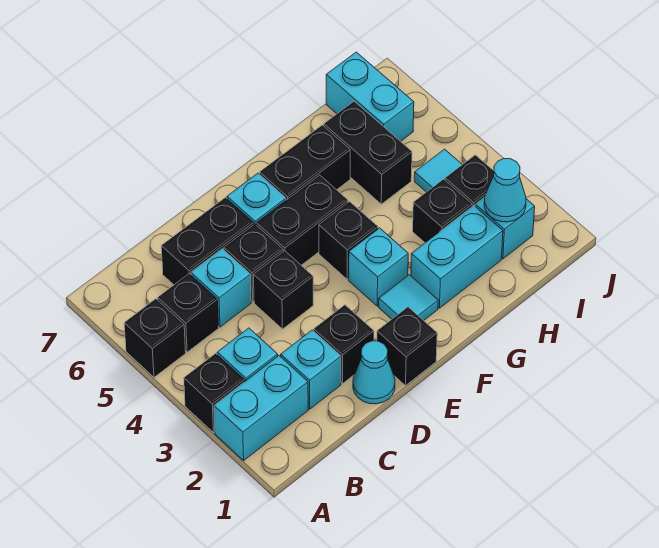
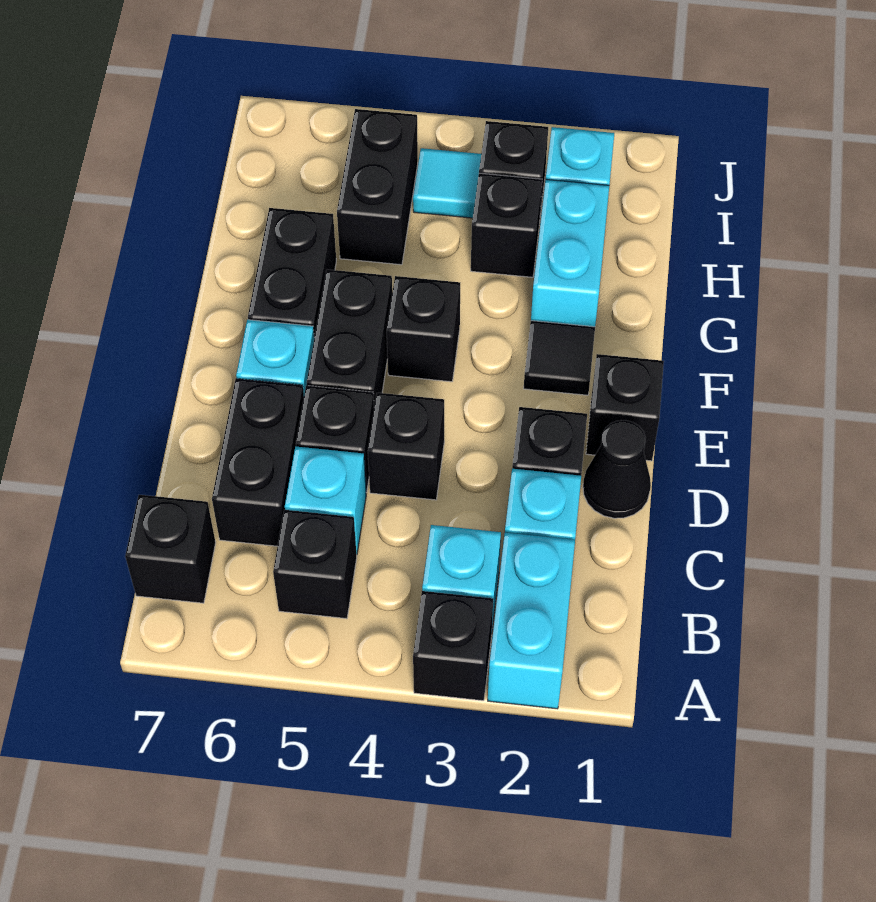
black 1x1 brick [124,299,186,377] -> black 1x1 brick moved to [125,495,216,603]
cyan 1x1 cone [353,341,395,404] -> black 1x1 cone [583,420,651,518]
cyan 1x1 tile [379,275,438,320] -> black 1x1 tile [524,321,595,395]
cyan 1x1 brick [349,228,408,306] -> none
black 1x2 brick [324,101,412,204] -> black 1x2 brick turned to [337,109,418,265]
cyan 1x1 cone [484,159,526,222] -> none
cyan 1x2 brick [326,52,414,141] -> none

